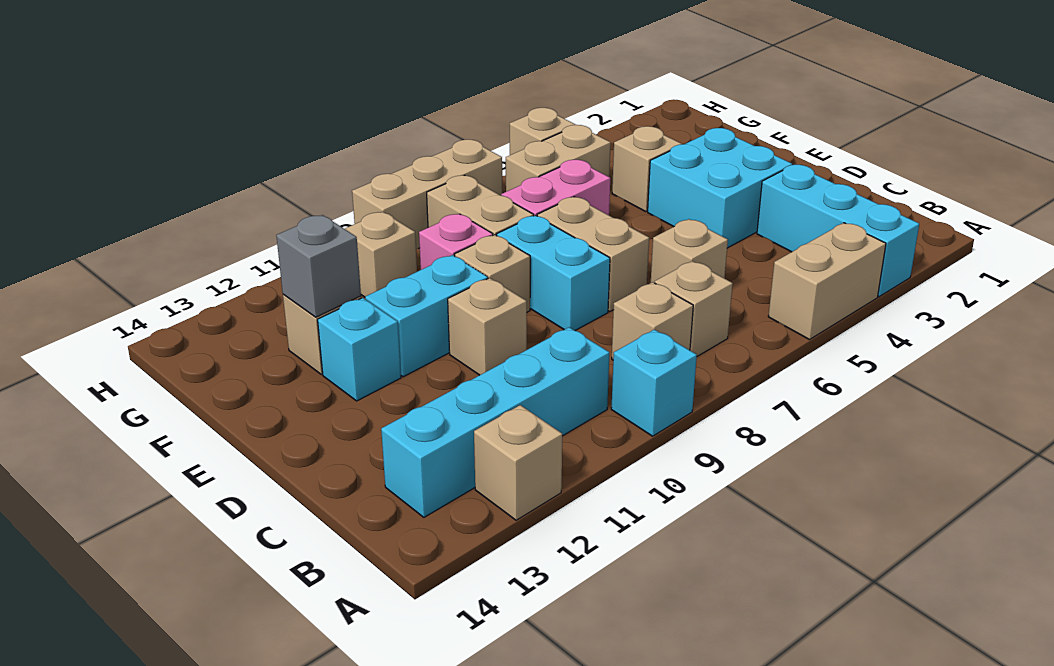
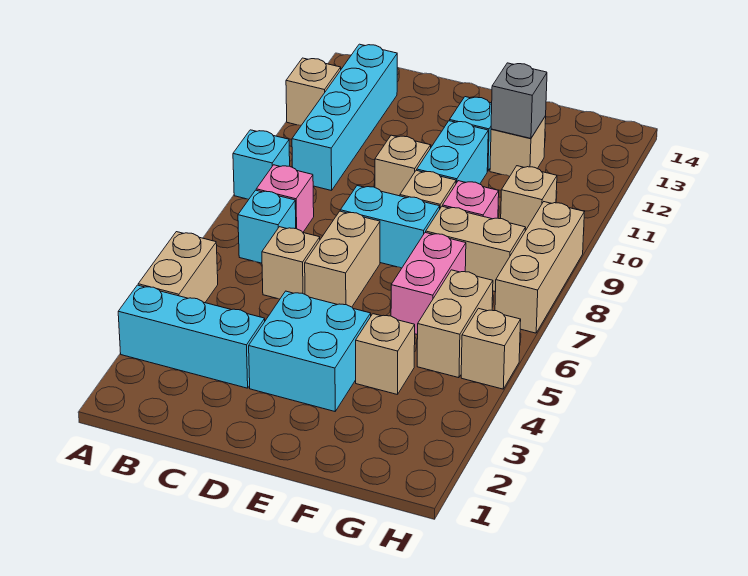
tan 1x1 brick [655,261,733,356] -> cyan 1x1 brick [238,190,296,263]
tan 1x1 brick [612,282,693,360] -> pink 1x1 brick [256,165,314,232]
tan 1x2 brick [537,197,649,312] -> tan 1x2 brick turned to [305,211,380,307]

